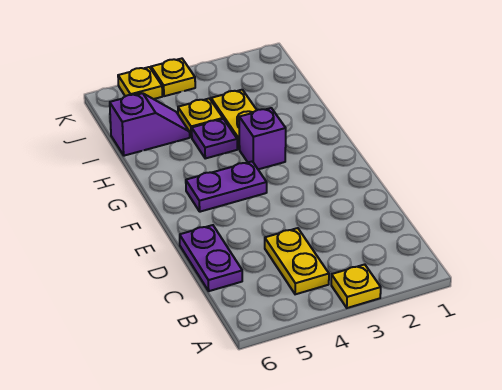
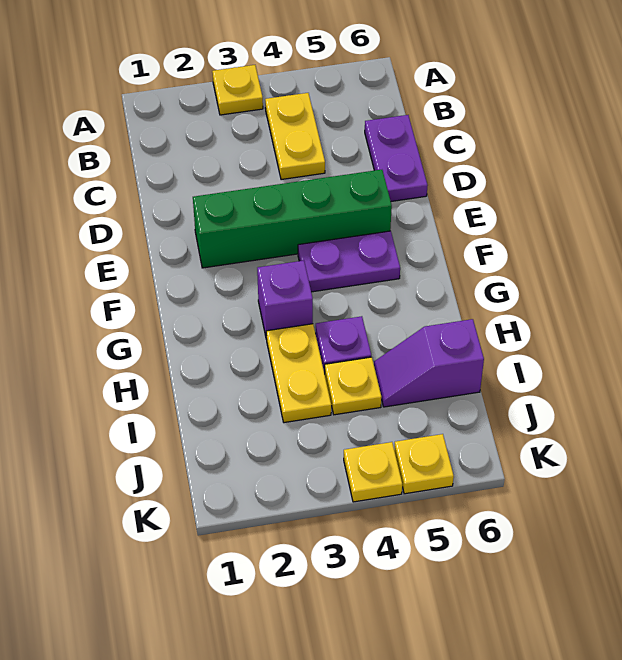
none -> green 1x4 brick [193,170,392,268]

